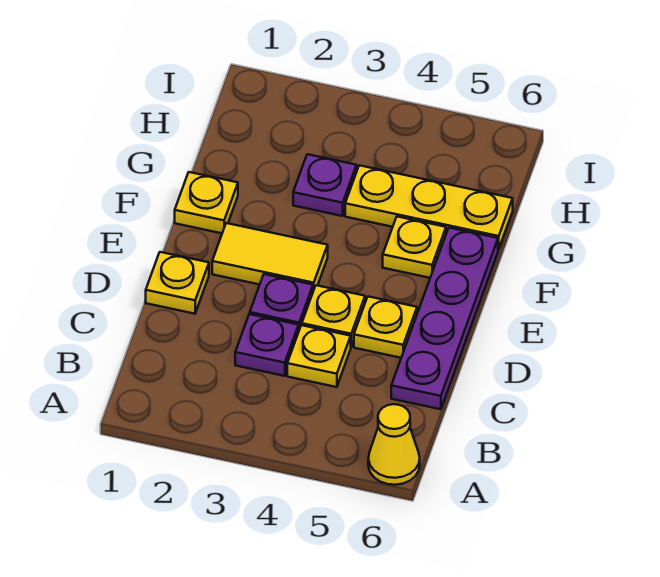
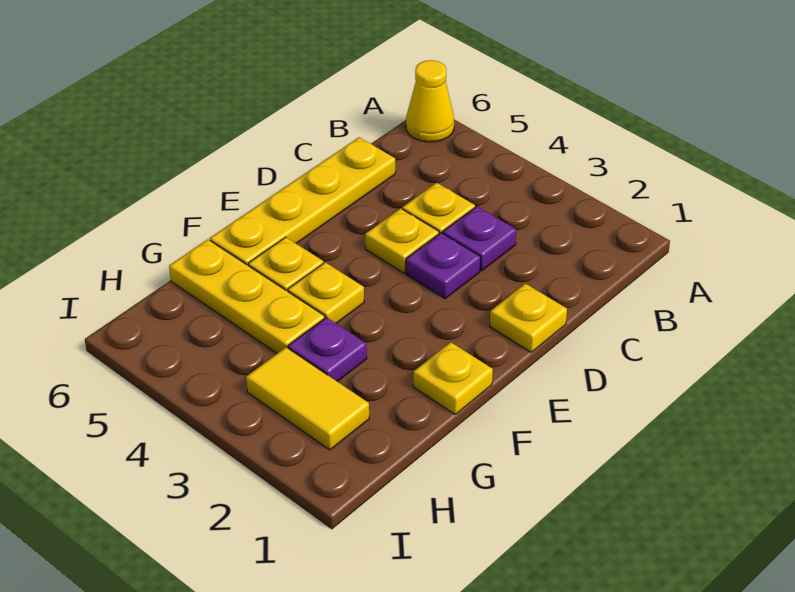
purple 1x4 plate [391,228,498,409] -> yellow 1x4 plate [210,137,395,265]
yellow 1x1 plate [354,296,417,358] -> yellow 1x1 plate moved to [288,262,364,323]
yellow 1x2 tile [212,223,328,291] -> yellow 1x2 tile moved to [246,347,369,450]

